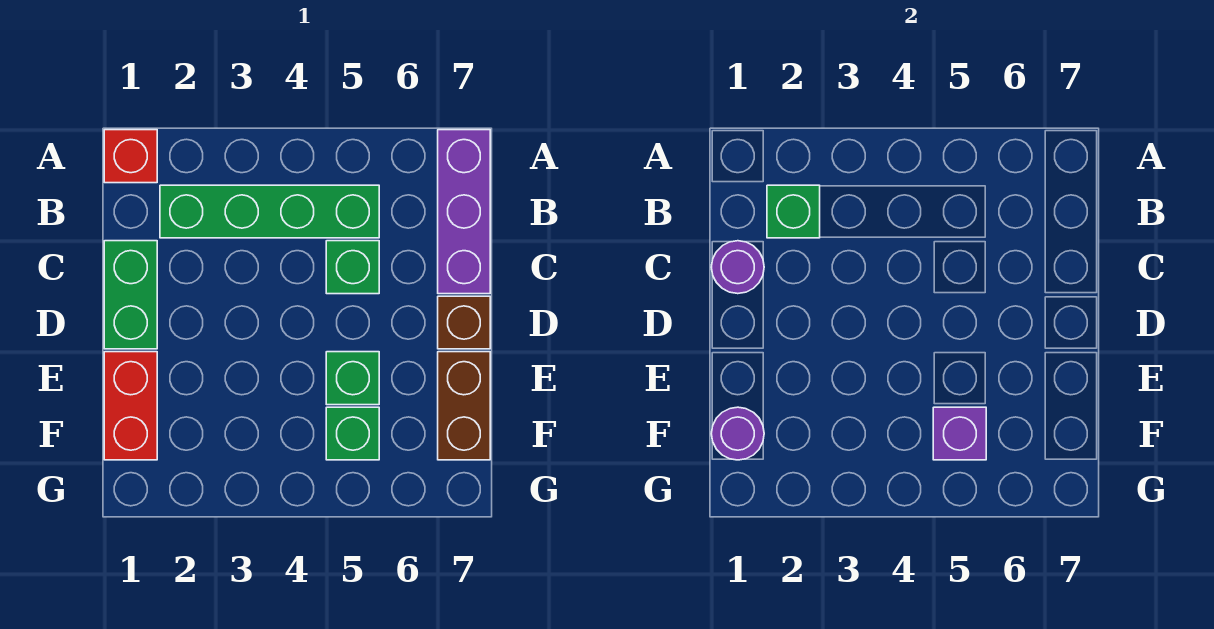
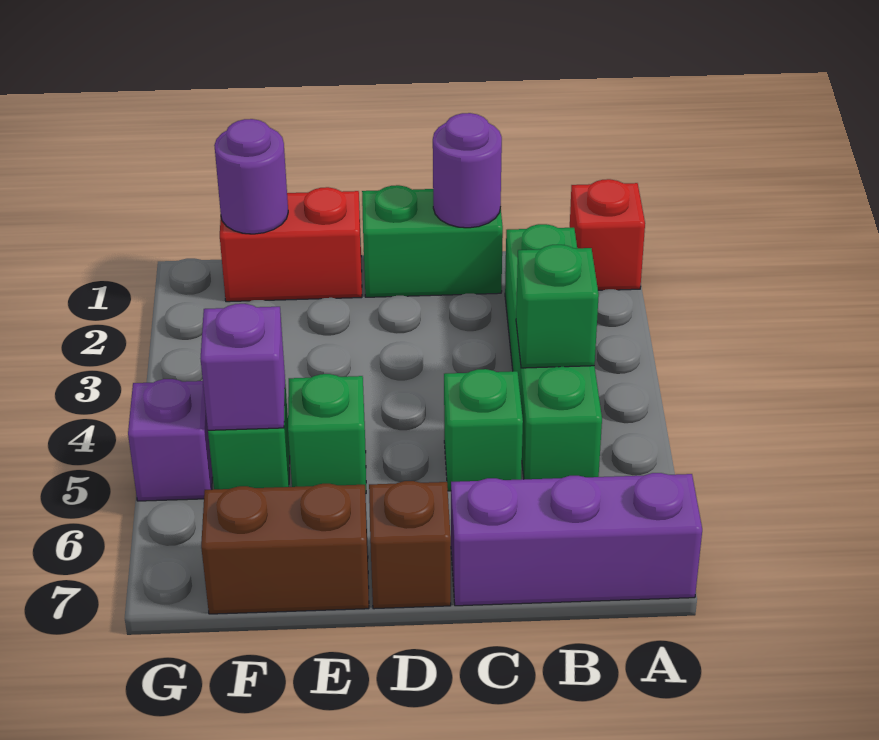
green 1x1 brick [767,185,820,238] -> green 1x1 brick moved to [516,245,599,368]
none -> purple 1x1 brick [128,379,213,501]

